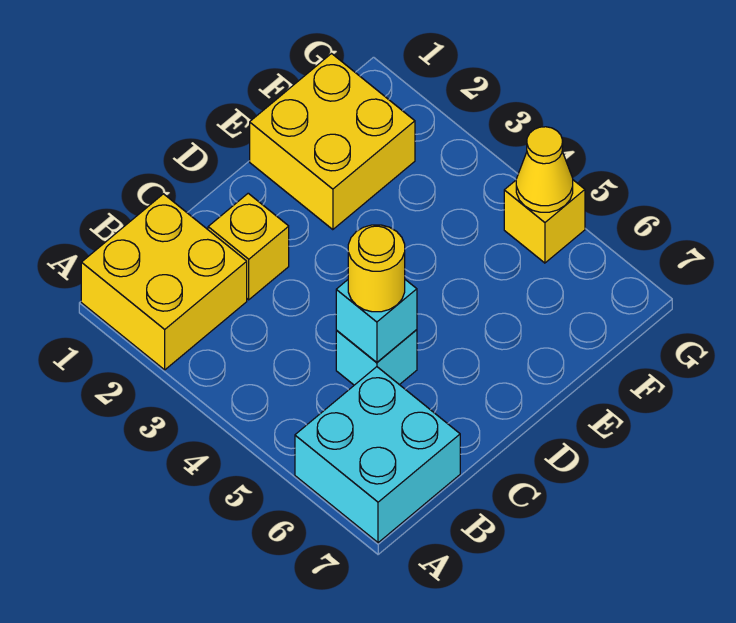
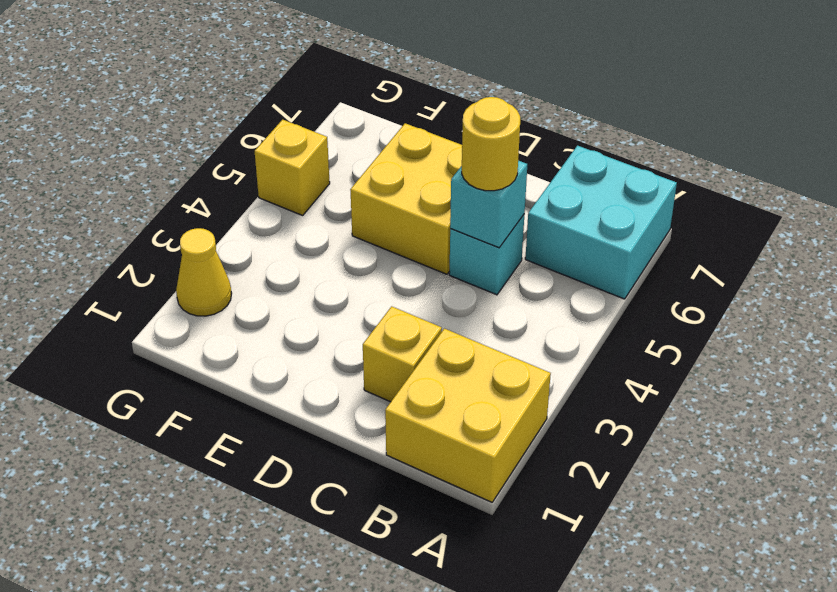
yellow 2x2 brick [250,54,415,230] -> yellow 2x2 brick moved to [350,123,462,274]
yellow 1x1 cone [516,127,573,212] -> yellow 1x1 cone moved to [176,228,232,316]

